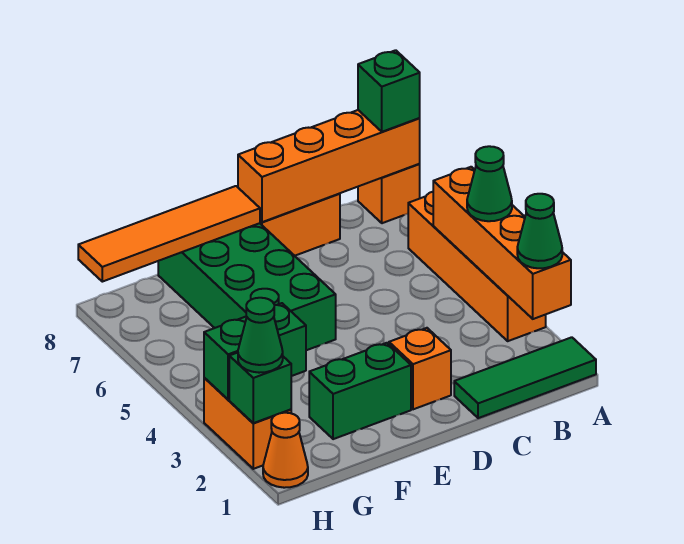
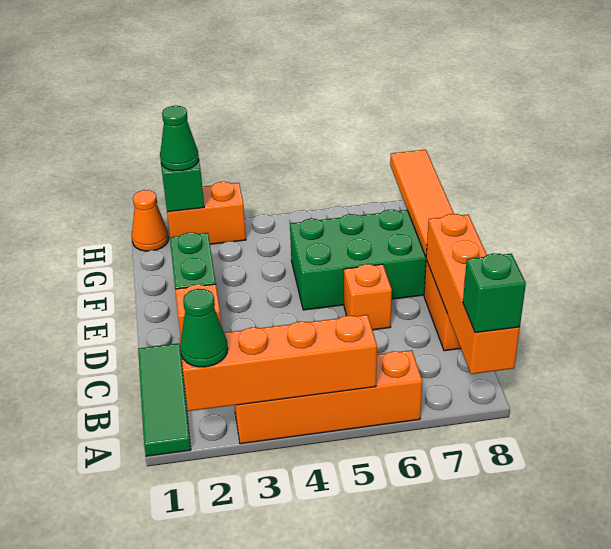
green 1x1 cone [467,146,512,221] -> none
orange 1x1 brick [358,164,420,223] -> orange 1x1 brick moved to [344,264,392,330]
green 1x2 brick [204,303,306,400] -> none

